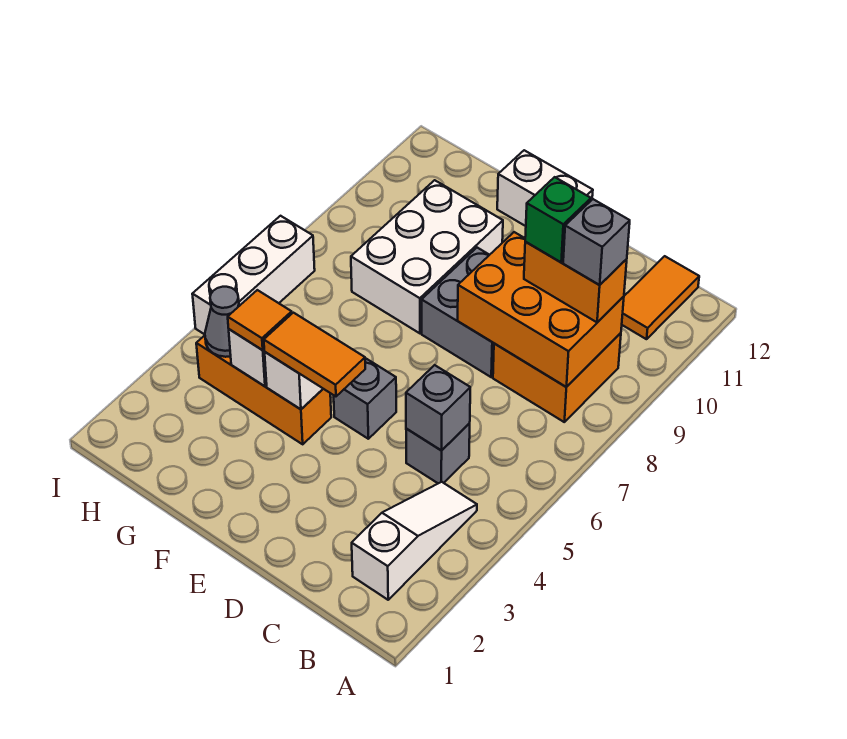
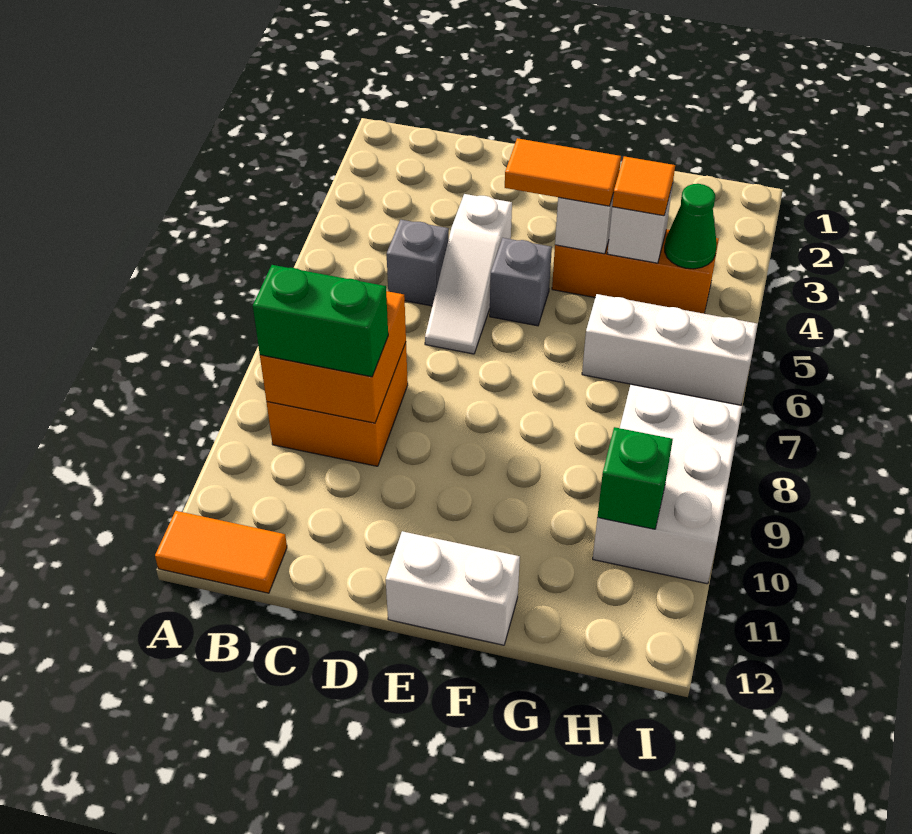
white 1x3 slope [352,482,477,600] -> white 1x3 slope moved to [425,194,512,354]
orange 2x3 brick [458,232,624,387] -> orange 2x2 brick [260,291,406,423]
orange 1x2 brick [524,242,627,322] -> green 1x2 brick [253,265,388,377]
grey 1x1 brick [563,199,630,285] -> none
orange 1x2 tile [622,256,699,339] -> orange 1x2 tile turned to [155,511,287,593]
grey 1x1 brick [406,365,470,451] -> none
green 1x1 brick [525,177,591,262] -> green 1x1 brick moved to [597,427,673,529]
grey 2x2 brick [422,248,494,377] -> none
white 2x3 brick [351,180,503,333] -> white 2x3 brick moved to [593,385,742,584]
grey 1x1 cone [205,287,239,357] -> green 1x1 cone [665,184,717,269]
white 1x3 brick [192,216,315,334] -> white 1x3 brick turned to [582,294,758,405]

